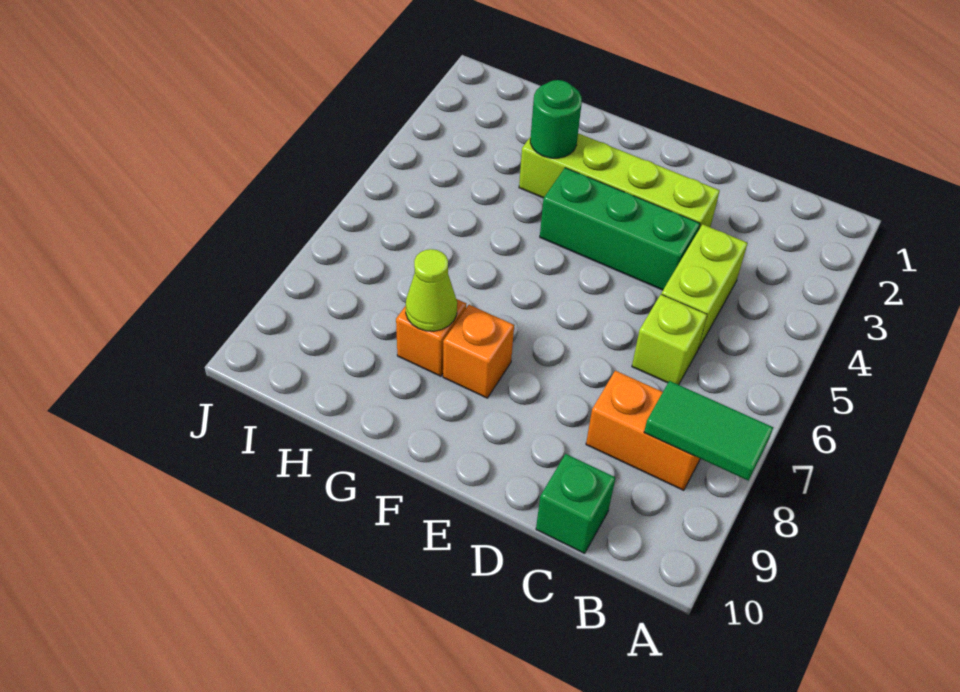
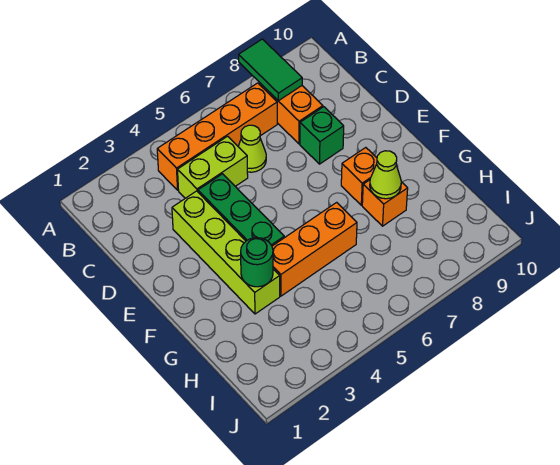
none -> orange 1x4 brick [157,83,277,190]
lime 1x1 brick [632,295,707,385] -> lime 1x1 cone [238,125,266,172]
green 1x1 brick [536,454,615,553] -> green 1x1 brick moved to [300,107,344,164]
none -> orange 1x3 brick [272,202,357,296]

